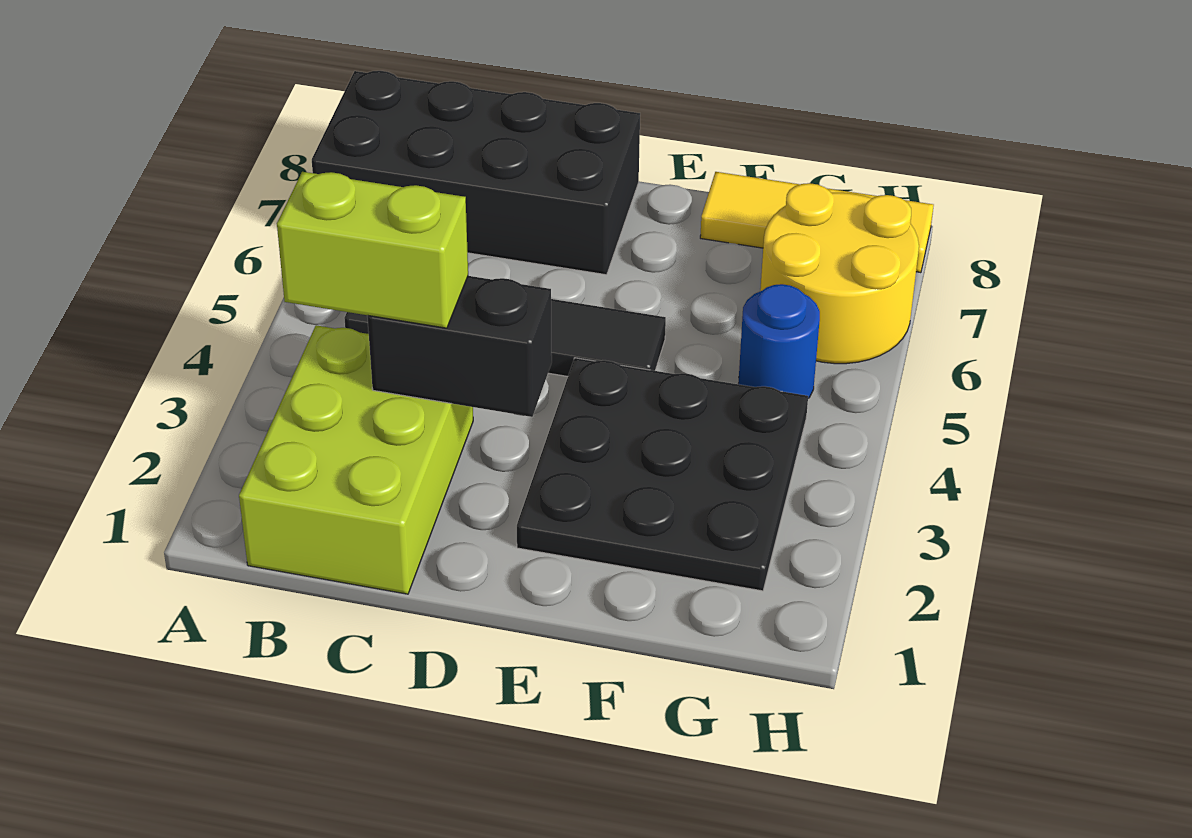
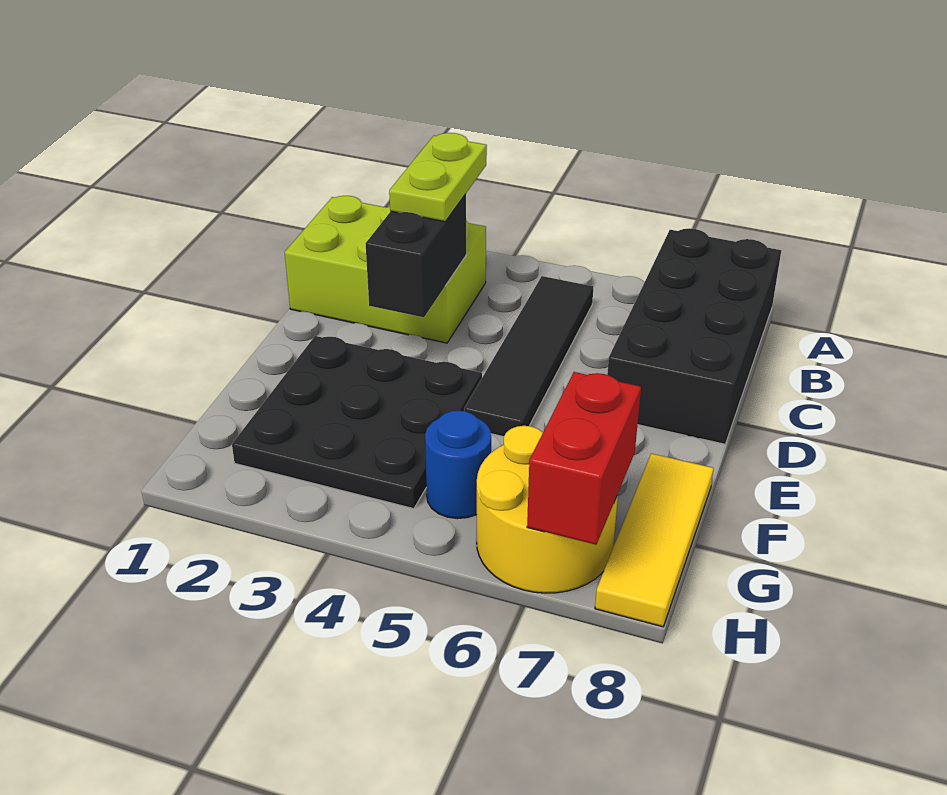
lime 1x2 brick [277,172,468,328] -> lime 1x2 plate [389,133,487,222]
none -> red 1x2 brick [527,372,641,545]

